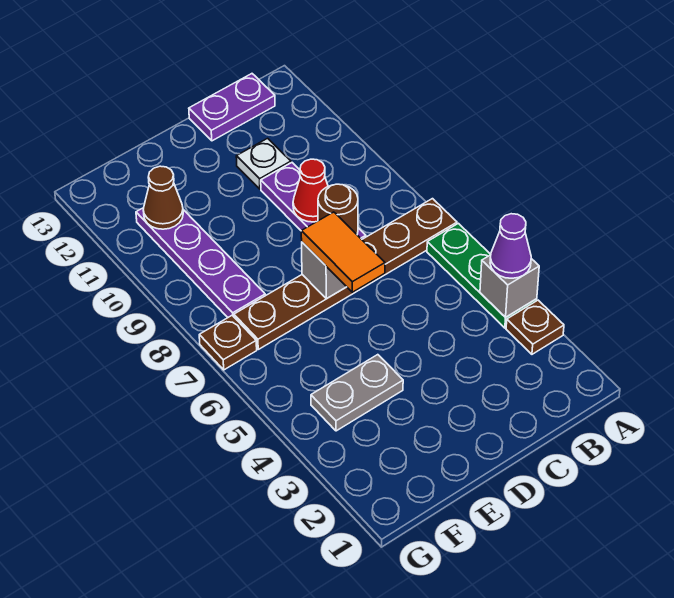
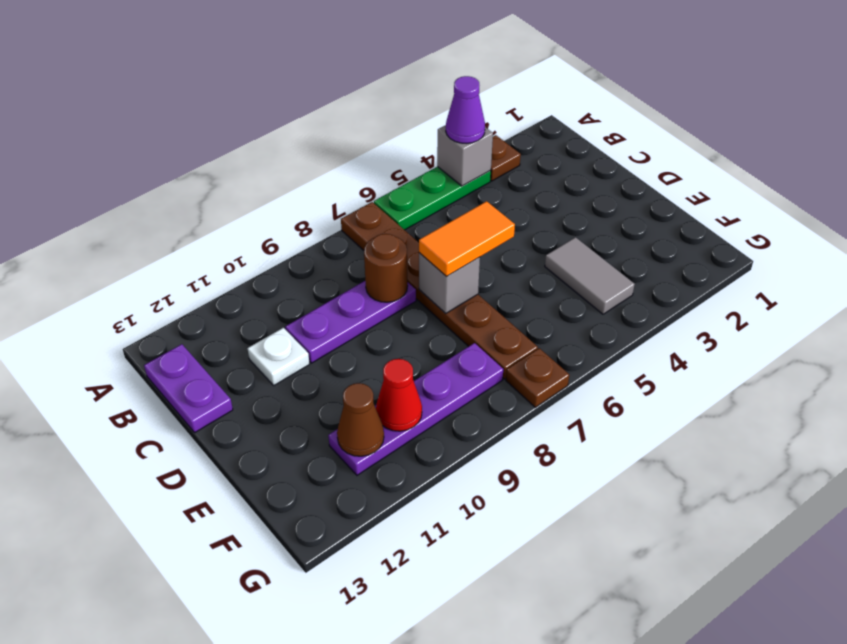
red 1x1 cone [293,159,328,222] -> red 1x1 cone moved to [376,359,422,431]
grey 1x2 plate [311,355,403,431] -> grey 1x2 tile [545,237,635,314]

